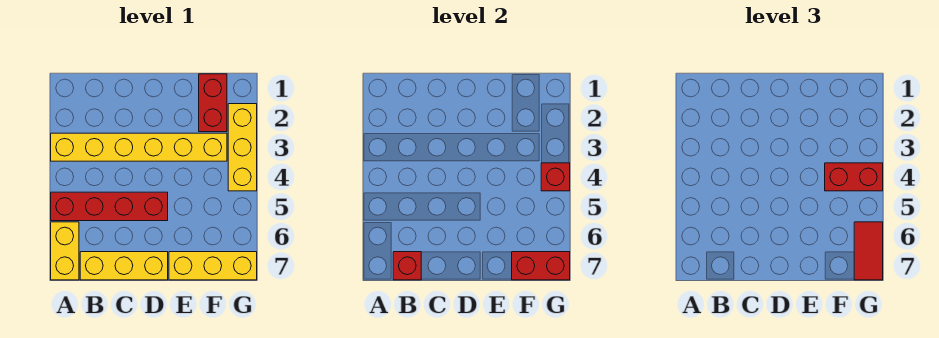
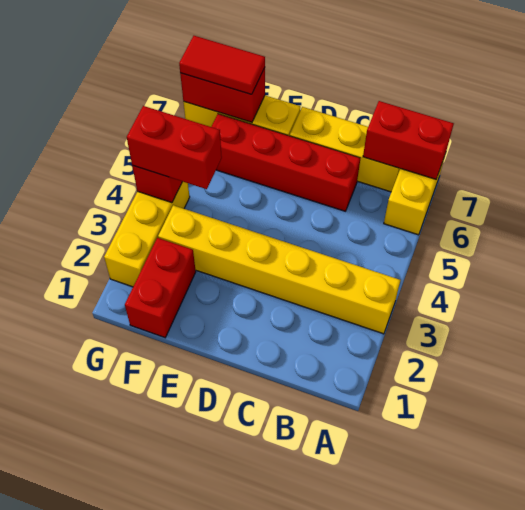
red 1x4 brick [51,192,168,221] -> red 1x4 brick moved to [212,114,360,211]
red 1x1 brick [393,252,421,280] -> red 1x2 brick [363,101,454,179]
red 1x2 tile [854,222,883,280] -> red 1x2 tile turned to [179,36,265,94]

